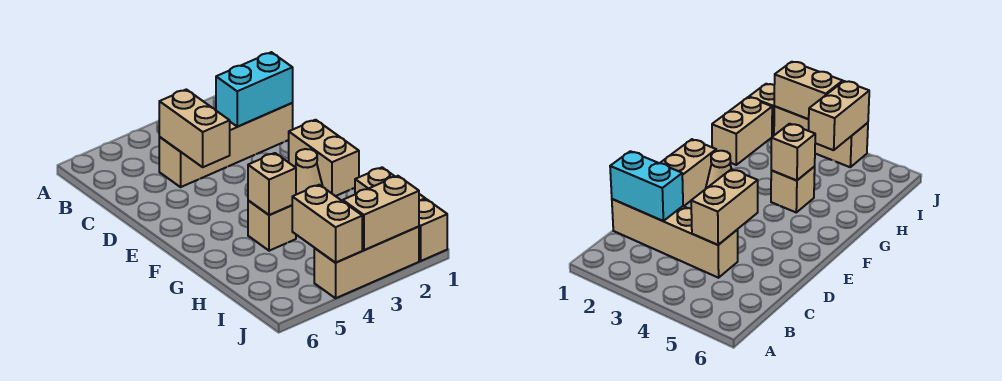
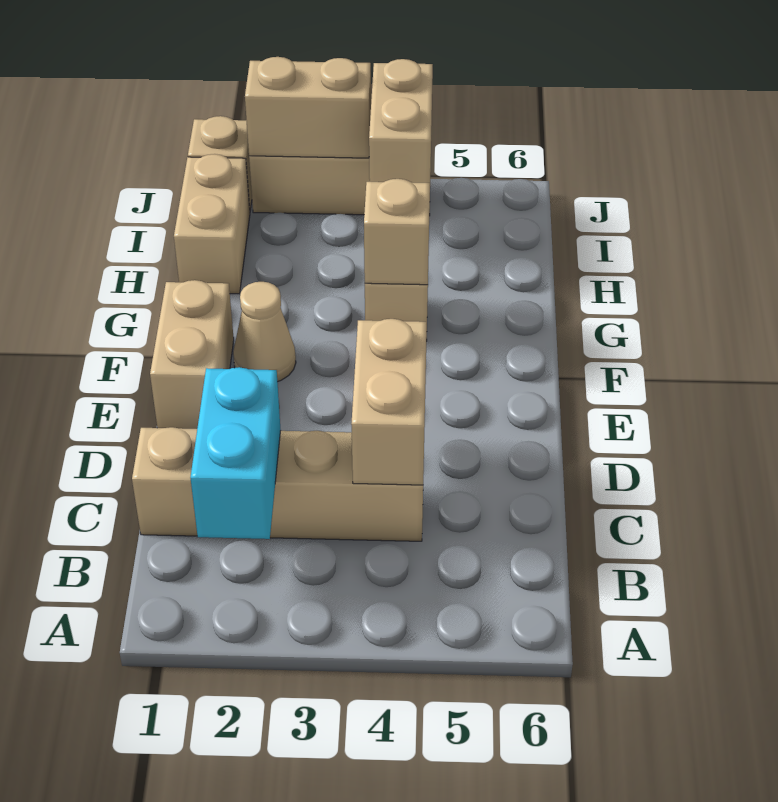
cyan 1x2 brick [216,52,293,127] -> cyan 1x2 brick turned to [190,367,281,539]

